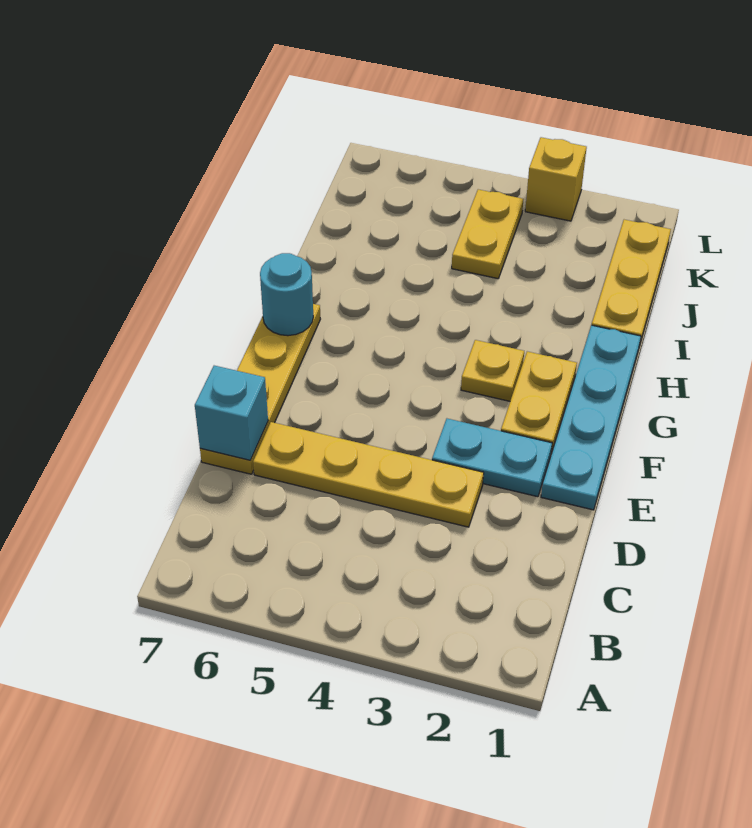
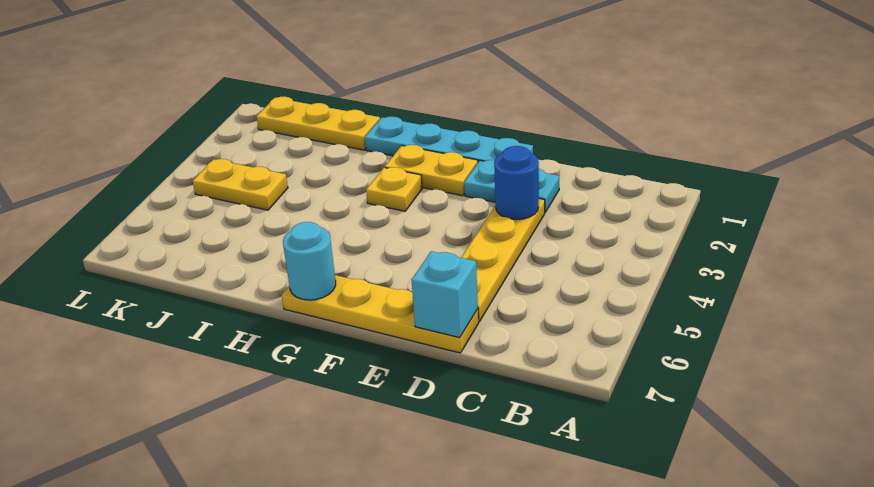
none -> blue 1x1 round brick [494,146,539,220]
cyan 1x2 plate [432,419,552,497] -> cyan 1x2 plate turned to [464,160,559,212]
yellow 1x1 brick [525,137,587,221] -> none

